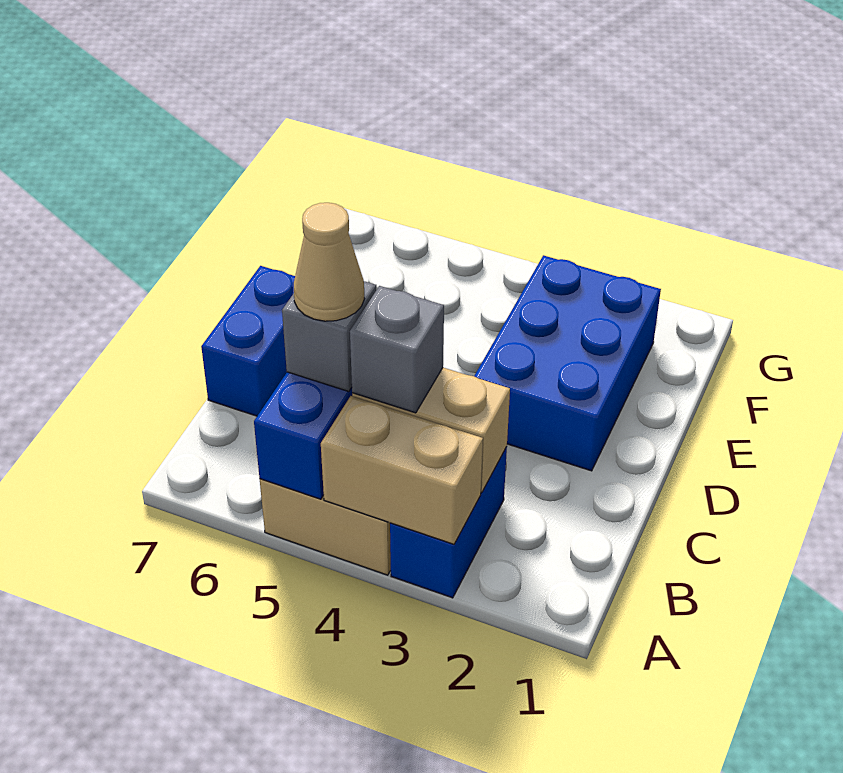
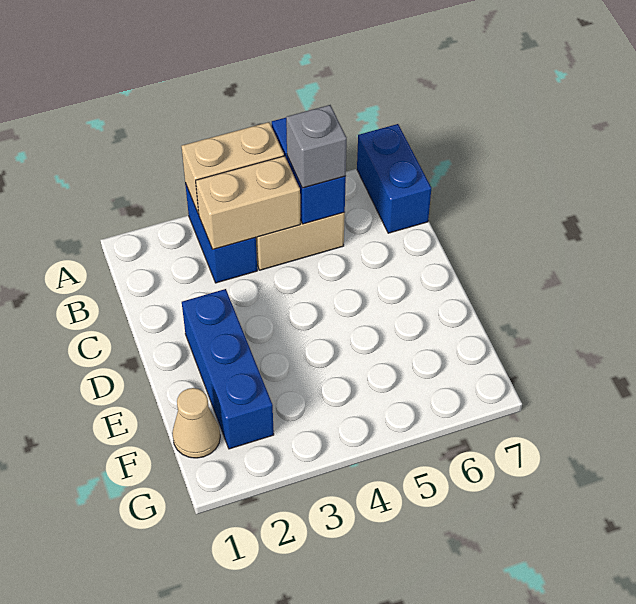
grey 1x1 brick [350,286,444,413] -> none
tan 1x1 cone [294,203,365,321] -> tan 1x1 cone moved to [172,388,220,458]
blue 1x2 brick [201,266,295,416] -> blue 1x2 brick moved to [357,124,431,233]
blue 2x3 brick [474,255,661,471] -> blue 1x3 brick [182,289,274,449]

